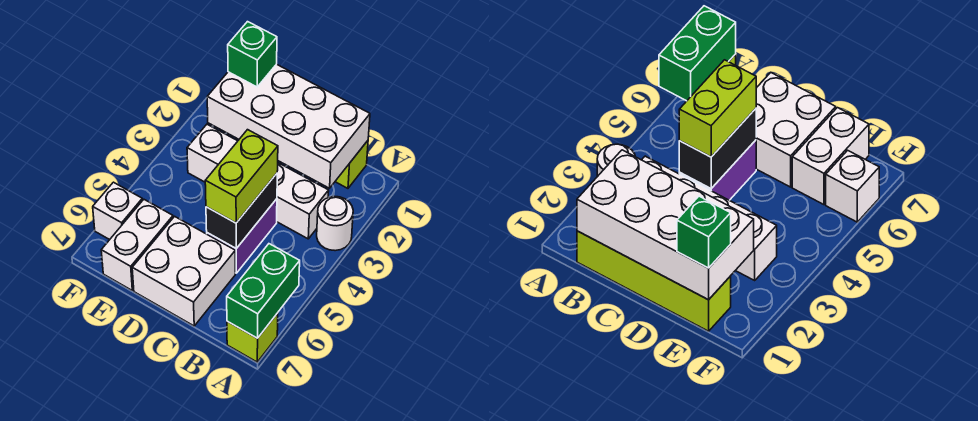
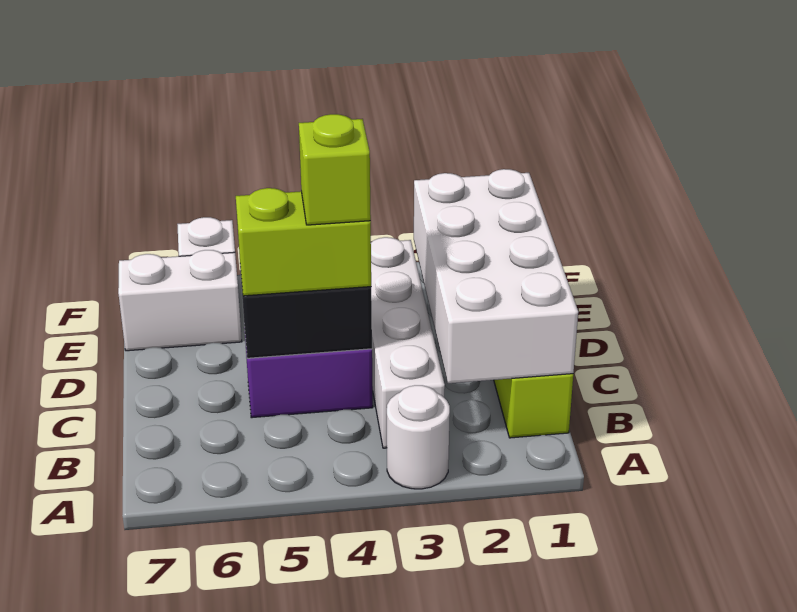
green 1x2 brick [227,244,300,338] -> none
lime 1x1 brick [227,313,278,362] -> lime 1x1 brick moved to [299,114,371,225]
white 2x2 brick [132,216,235,326] -> none
green 1x1 brick [228,22,277,87] -> none

